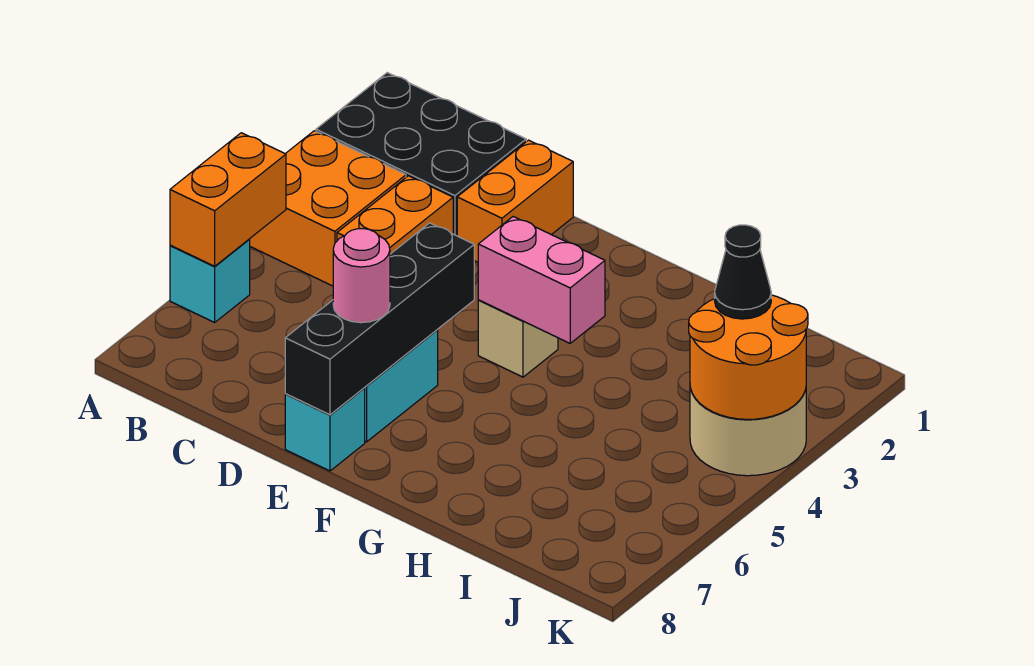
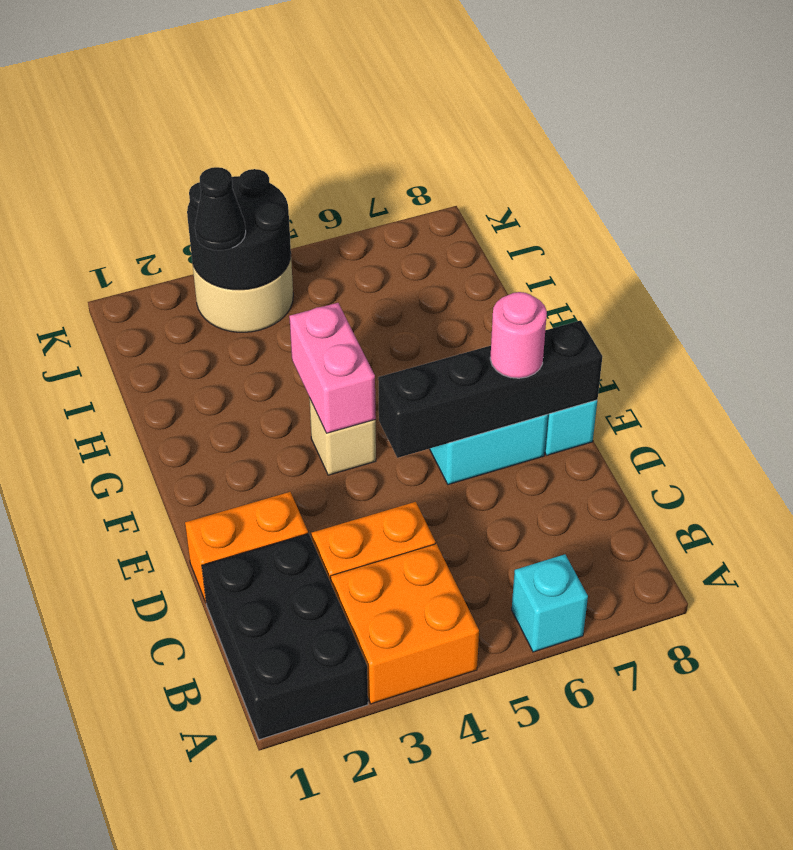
orange 1x2 brick [170,133,286,266] -> none
orange 2x2 round brick [689,295,808,419] -> black 2x2 round brick [187,169,291,290]

